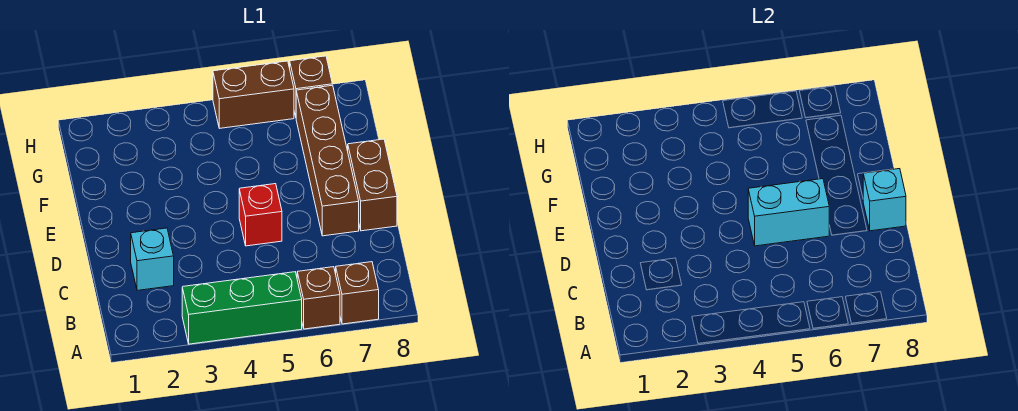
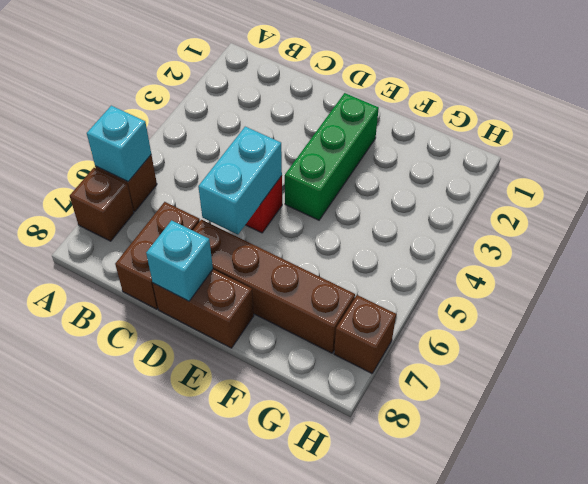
green 1x3 brick [182,272,302,344] -> green 1x3 brick moved to [285,93,379,220]
cyan 1x1 brick [131,228,174,290] -> cyan 1x1 brick moved to [87,106,151,182]
brown 1x2 brick [213,61,294,128] -> brown 1x2 brick moved to [115,202,200,309]

